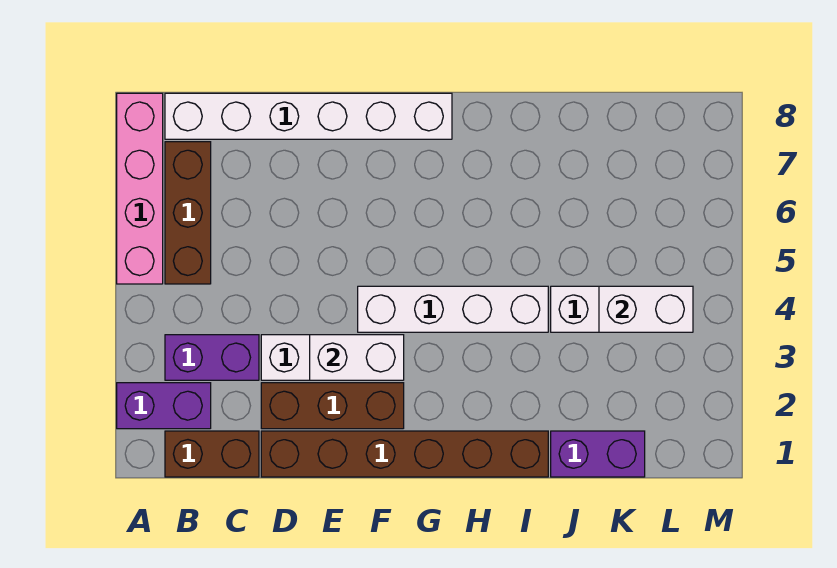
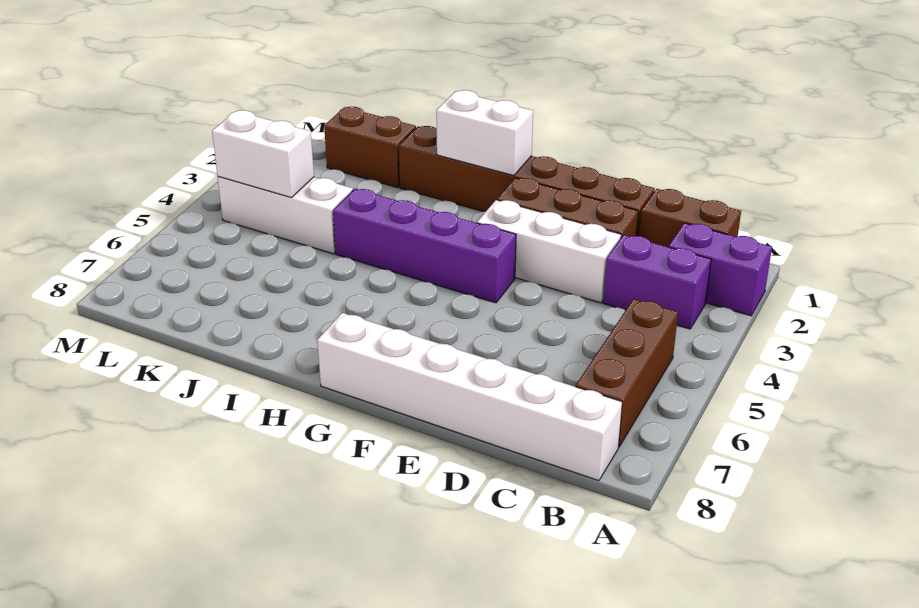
pink 1x4 brick [117,93,163,284] -> none
white 1x2 brick [310,335,404,380] -> white 1x2 brick moved to [436,90,533,175]
white 1x4 brick [358,286,548,332] -> purple 1x4 brick [333,189,516,303]
purple 1x2 brick [551,431,645,477] -> brown 1x2 brick [324,107,416,188]

